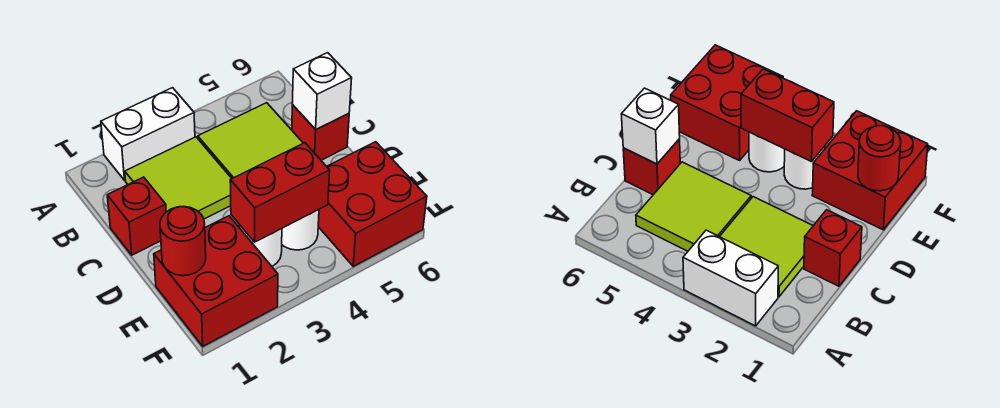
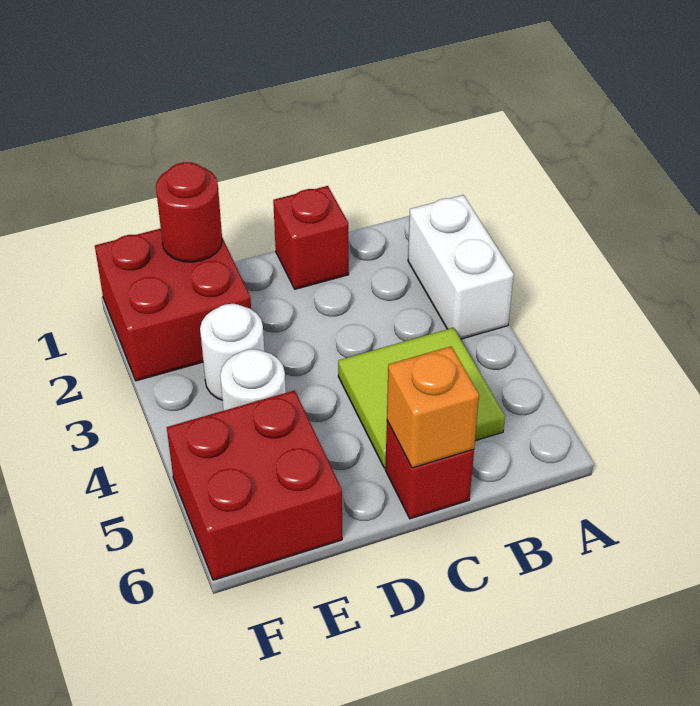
lime 2x2 tile [125,137,232,219] -> none
white 1x1 brick [292,53,352,130] -> orange 1x1 brick [387,346,479,468]
red 1x2 brick [230,143,330,242] -> none

